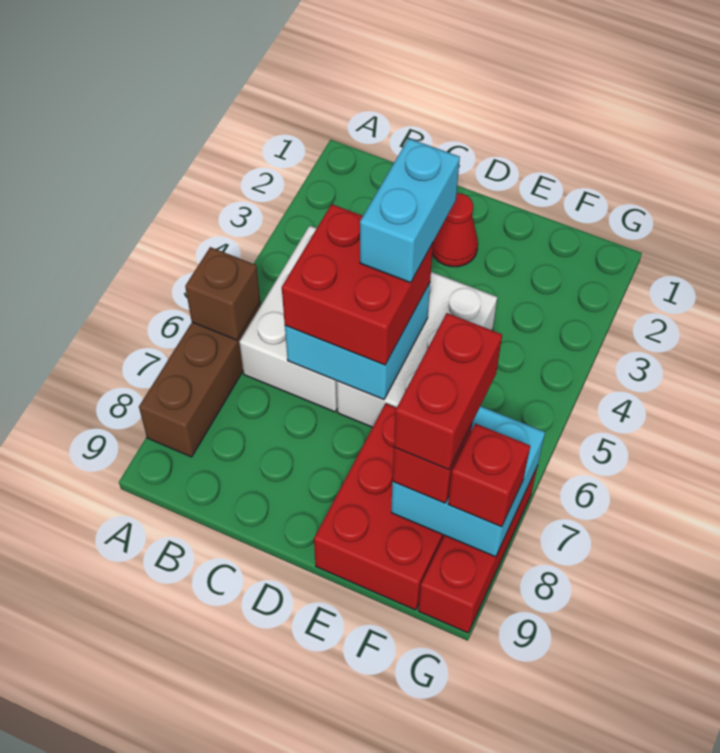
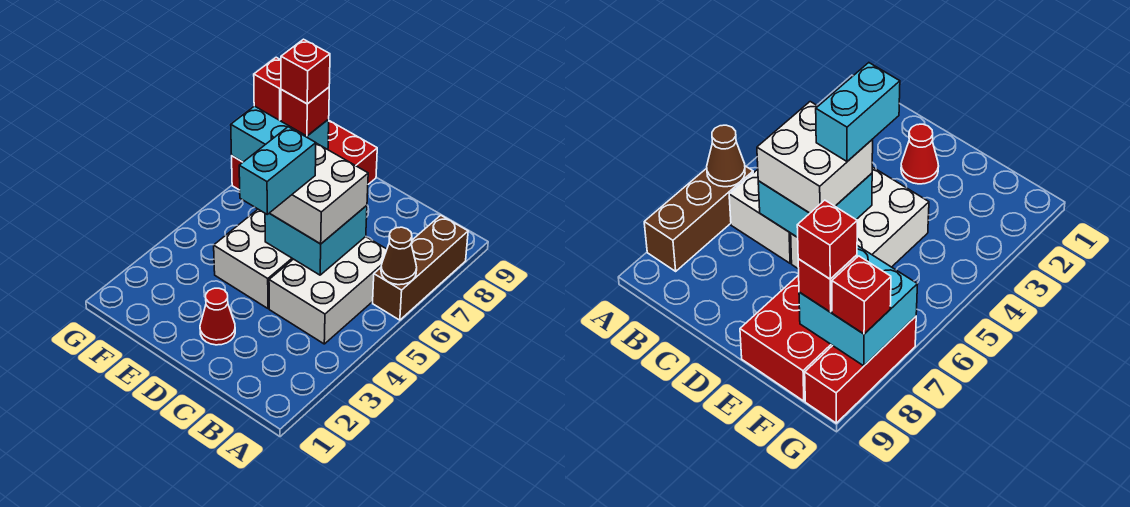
brown 1x1 brick [185,247,260,340] -> brown 1x1 cone [381,227,417,285]
red 2x2 brick [282,204,433,365] -> white 2x2 brick [270,143,368,244]
red 1x2 brick [394,313,502,470] -> red 1x1 brick [281,39,330,104]

